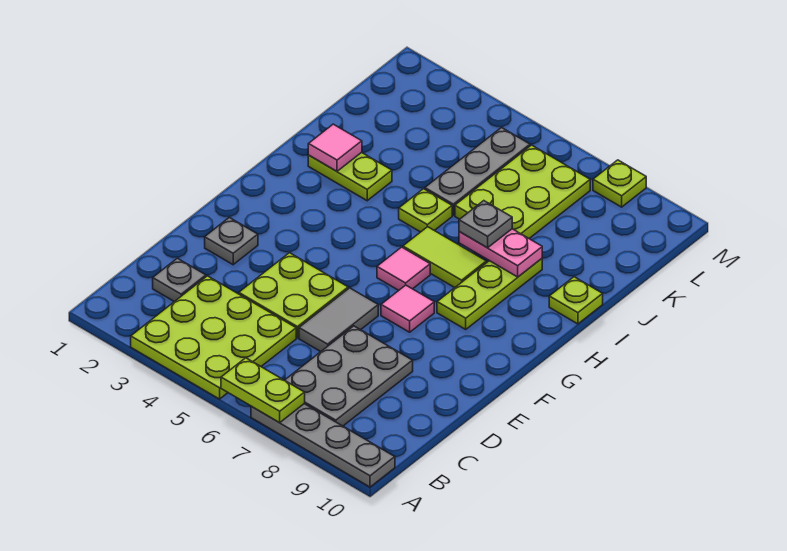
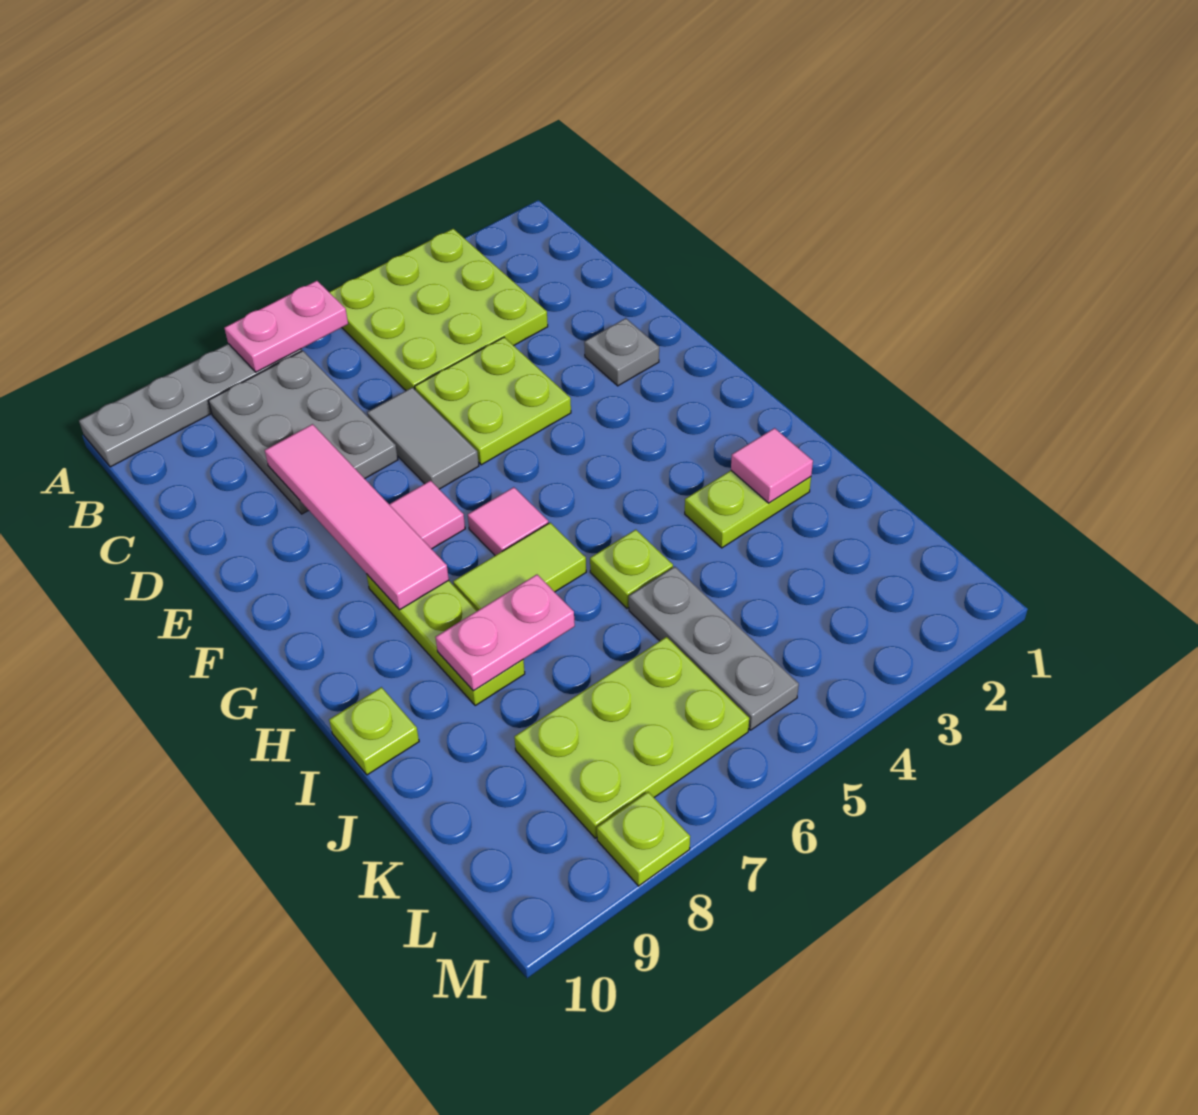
lime 1x2 plate [221,358,305,422] -> pink 1x2 plate [225,281,348,372]
grey 1x1 plate [153,258,206,302] -> none
none -> pink 1x4 tile [265,424,449,610]
grey 1x1 plate [459,201,512,248] -> none
lime 2x3 plate [455,145,590,238] -> lime 2x3 plate turned to [514,637,749,838]

